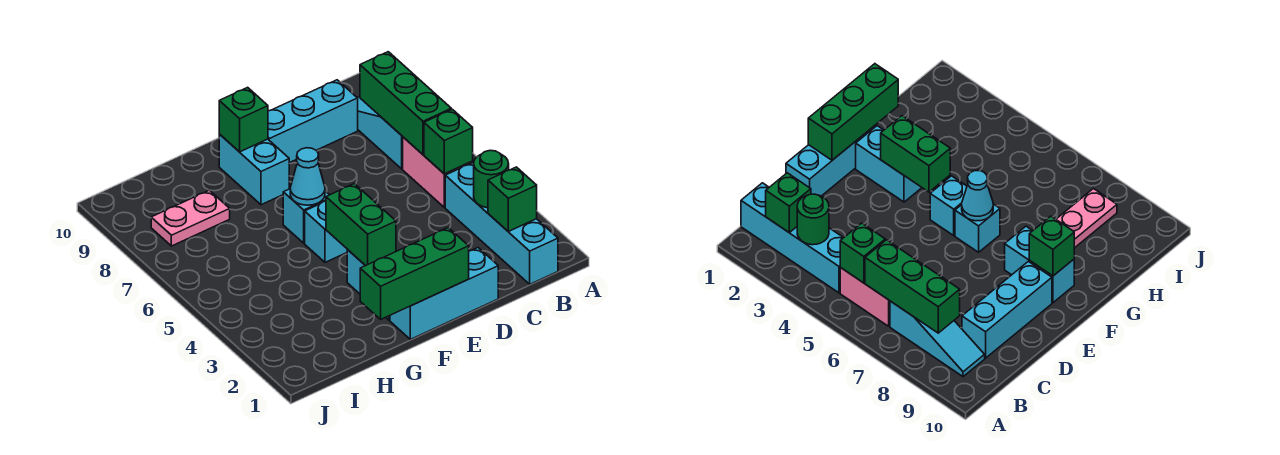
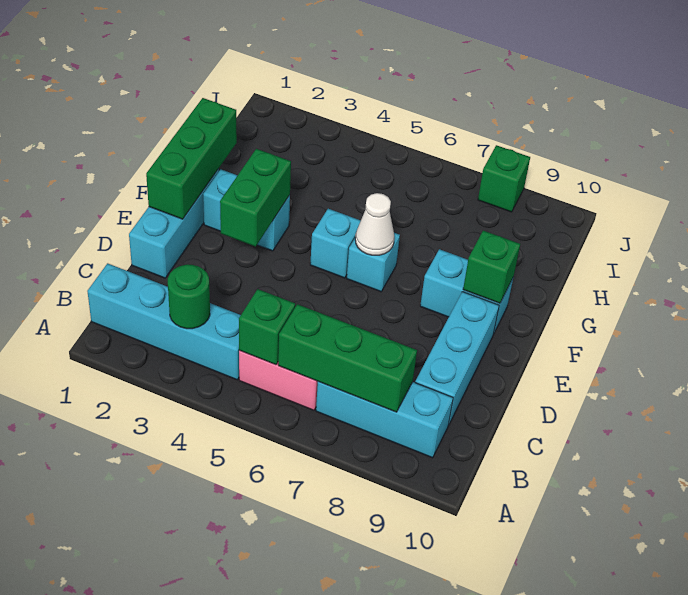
green 1x1 brick [488,167,537,231] -> green 1x1 brick moved to [478,145,530,212]
cyan 1x3 slope [357,97,403,169] -> cyan 1x3 brick [316,382,453,458]
green 1x2 brick [326,184,396,266] -> green 1x2 brick turned to [220,149,291,247]
cyan 1x1 cone [290,148,325,205] -> white 1x1 cone [355,193,394,255]
pink 1x2 plate [151,190,230,246] -> none

